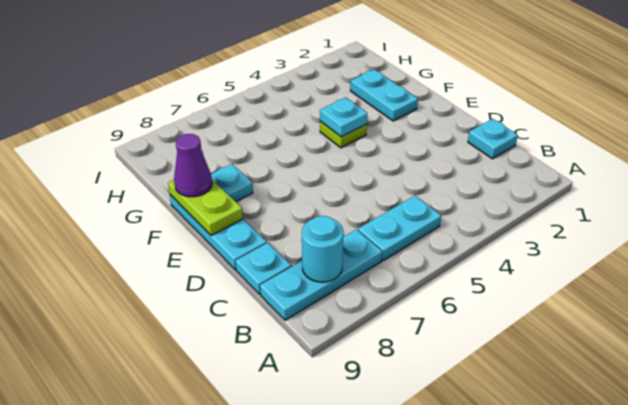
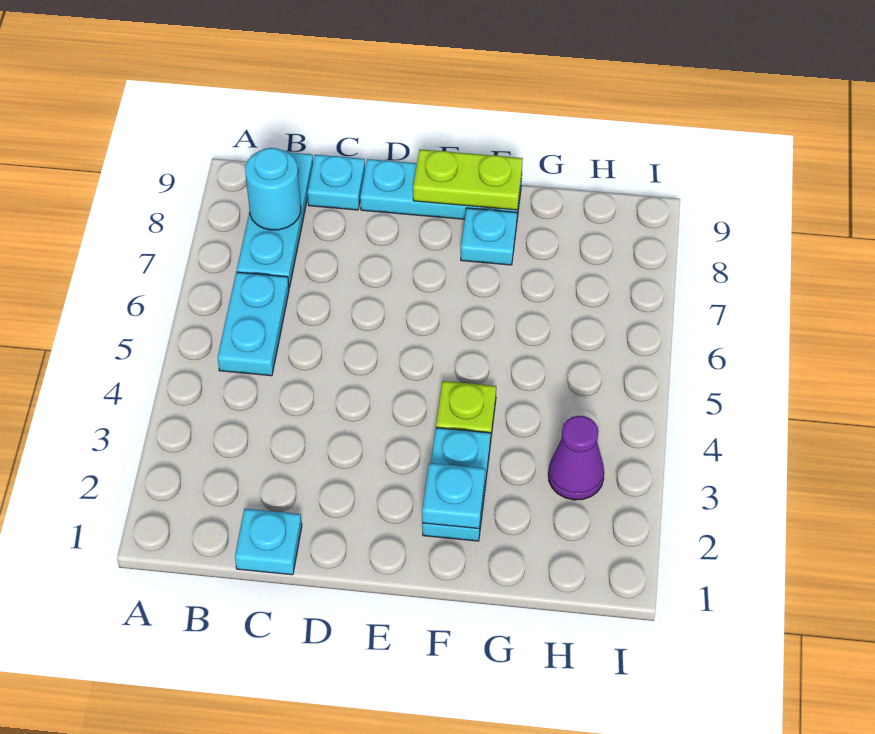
cyan 1x2 plate [350,70,418,121] -> cyan 1x2 plate turned to [422,428,491,541]
cyan 1x1 plate [320,97,367,137] -> cyan 1x1 plate moved to [422,463,485,529]
purple 1x1 cone [174,134,212,197] -> purple 1x1 cone moved to [548,416,604,500]

